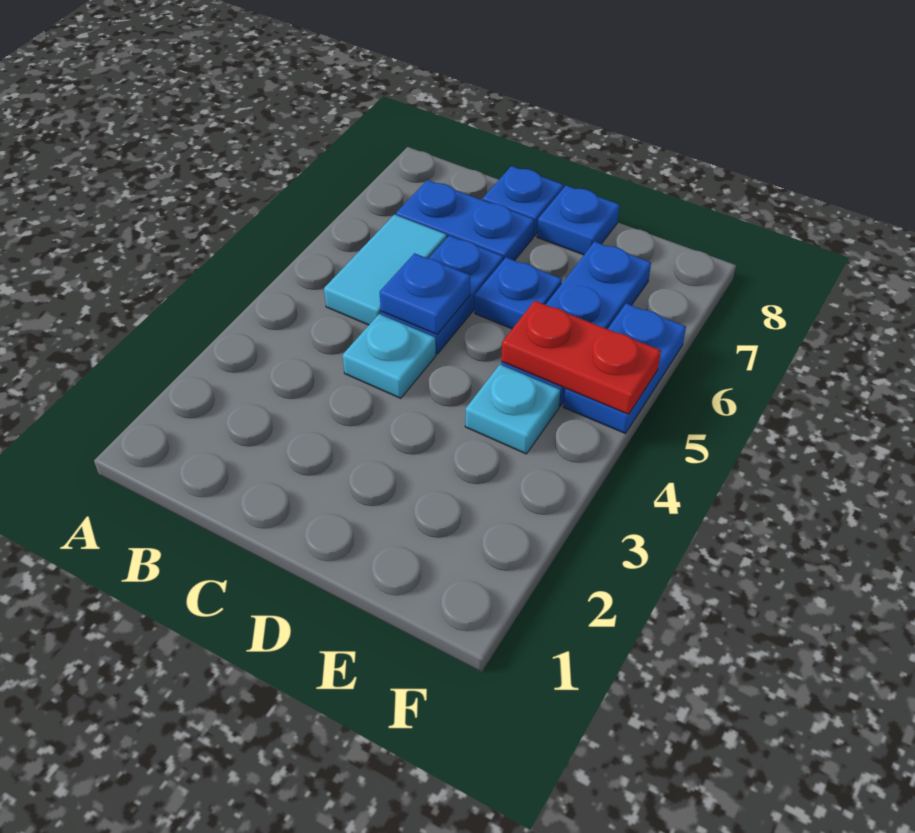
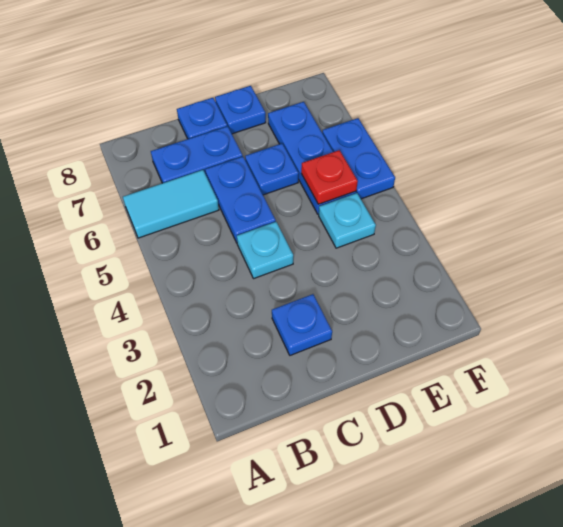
cyan 1x2 tile [324,214,447,325] -> cyan 1x2 tile turned to [123,170,219,238]
blue 1x1 plate [380,253,470,334] -> blue 1x1 plate moved to [272,294,332,355]
red 1x2 plate [501,301,661,414] -> red 1x1 plate [301,150,358,204]

